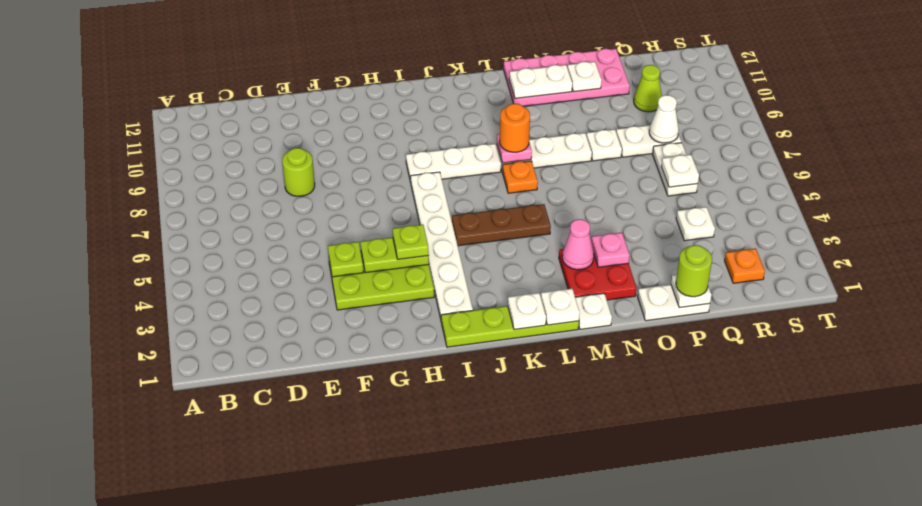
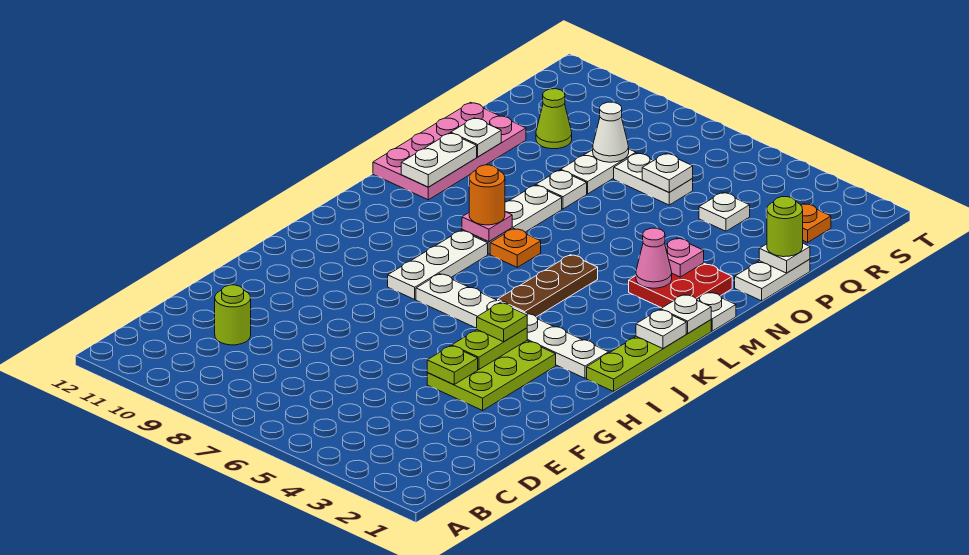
lime 1x1 round brick [282,148,315,196] -> lime 1x1 round brick moved to [215,285,251,345]

